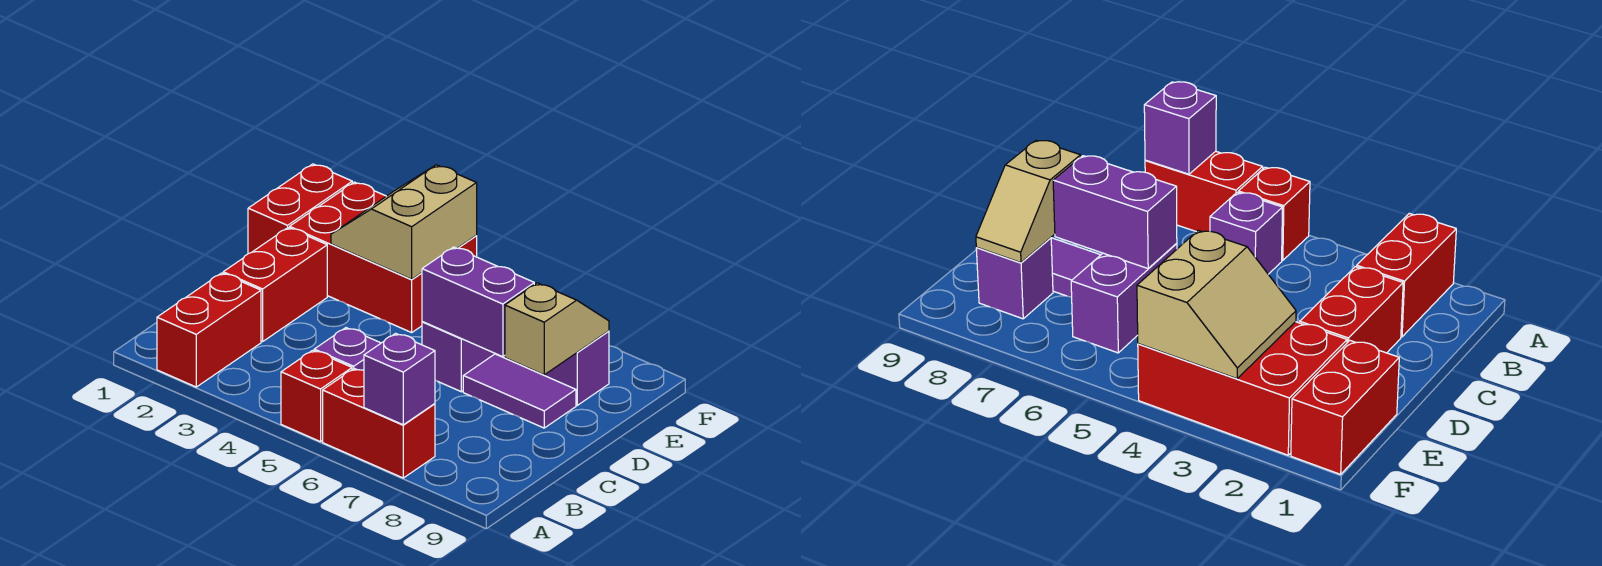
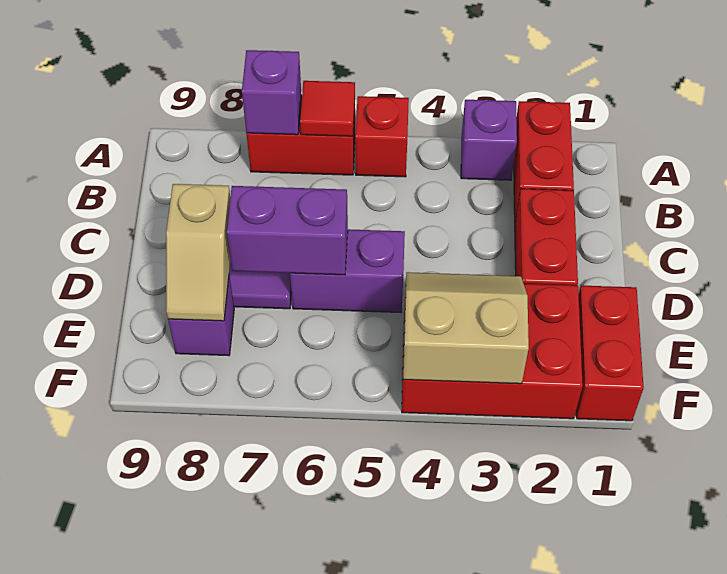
none -> red 1x1 tile [300,81,355,136]
purple 1x1 brick [314,328,381,370] -> purple 1x1 brick moved to [461,100,517,180]
purple 1x2 brick [422,322,509,392] -> purple 1x2 brick turned to [290,229,405,312]
tan 2x2 slope [331,165,477,279] -> tan 2x2 slope turned to [403,272,529,384]

